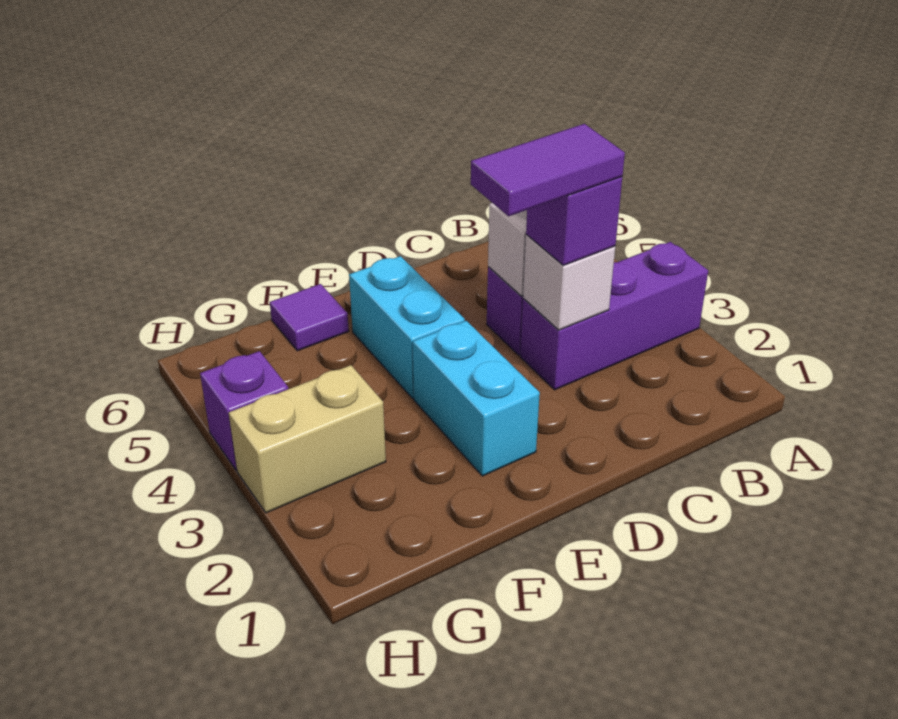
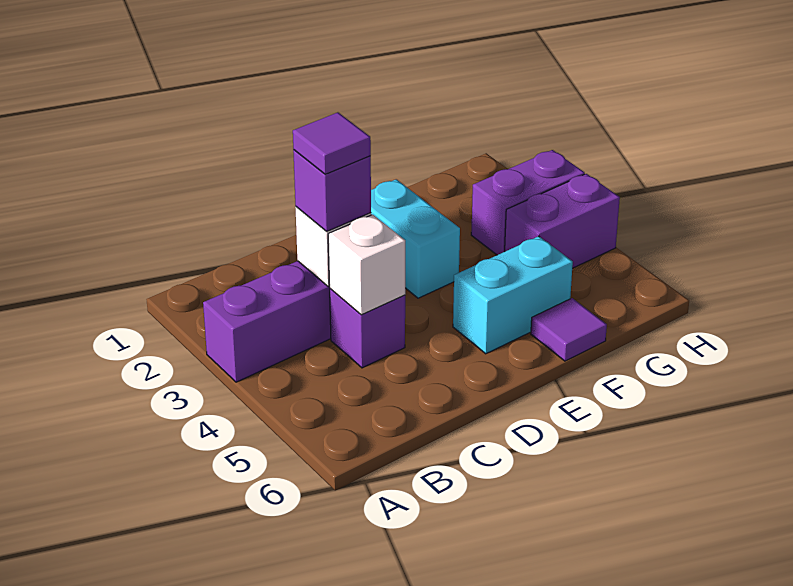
purple 1x2 tile [471,124,625,216] -> purple 1x1 tile [293,112,371,174]
cyan 1x2 brick [349,256,465,398] -> cyan 1x2 brick turned to [453,236,573,354]
tan 1x2 brick [229,365,386,513] -> purple 1x2 brick [471,150,585,255]
purple 1x1 brick [200,351,288,470] -> purple 1x2 brick [505,174,620,268]

